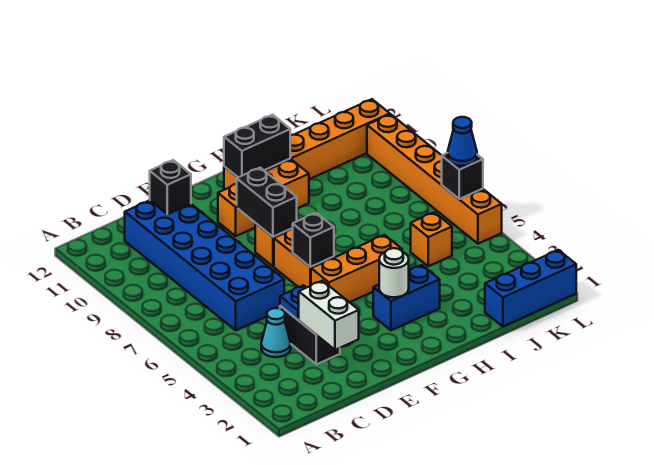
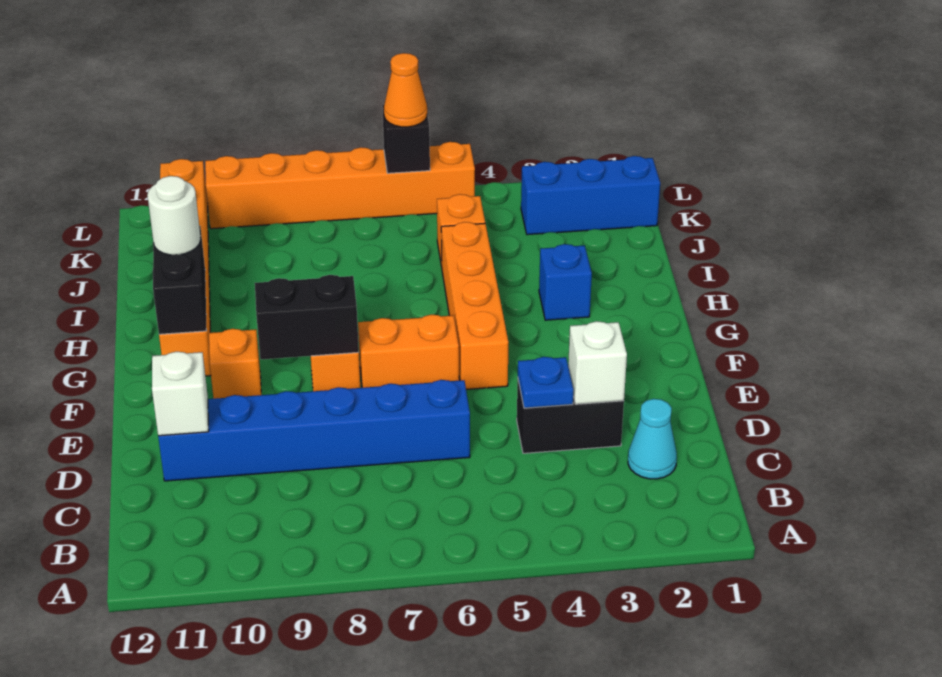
cyan 1x1 cone [261,308,291,357] -> cyan 1x1 cone moved to [628,399,677,479]
blue 2x6 brick [125,200,284,330] -> blue 1x6 brick [158,380,470,481]
white 1x2 brick [299,281,359,350] -> white 1x1 brick [568,321,627,404]
black 1x1 brick [150,160,191,214] -> white 1x1 brick [152,352,209,436]
orange 1x3 brick [311,235,402,302] -> orange 1x4 brick [441,222,509,389]
black 1x1 brick [293,213,334,267] -> none
orange 1x3 brick [218,160,309,236] -> orange 1x1 brick [209,329,261,399]
blue 1x2 brick [373,265,440,330] -> blue 1x1 brick [539,244,592,320]
white 1x1 round brick [379,248,409,297] -> white 1x1 round brick moved to [147,176,201,255]
blue 1x3 brick [485,250,576,327] -> blue 1x3 brick turned to [521,156,660,235]
blue 1x1 cone [448,117,477,166] -> orange 1x1 cone [384,53,427,127]

